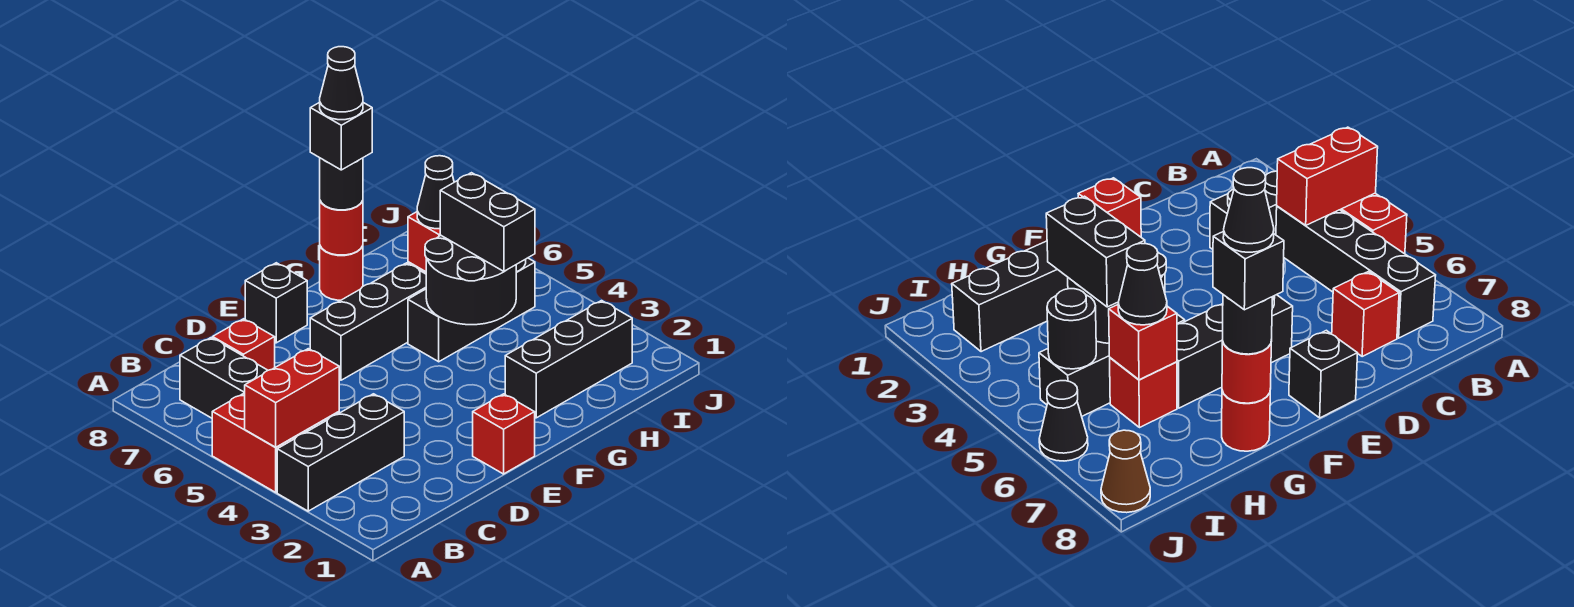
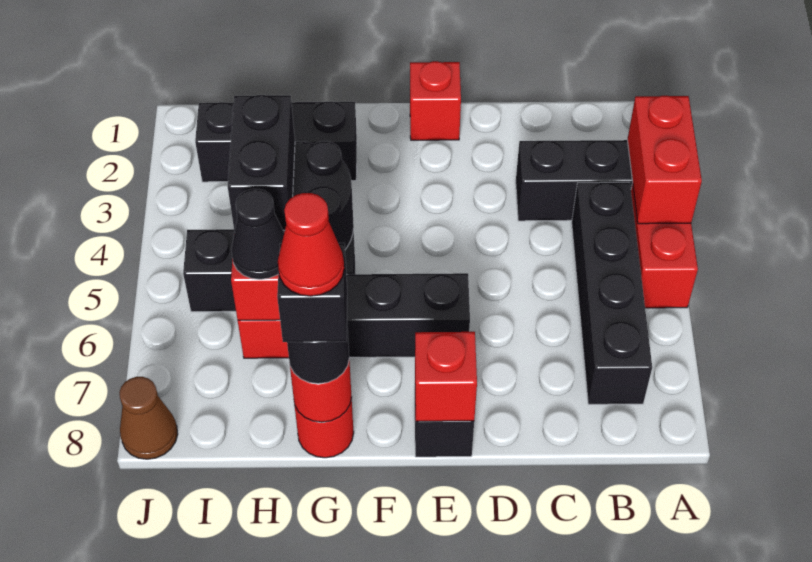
red 1x2 brick [245,349,339,447] -> red 1x2 brick turned to [627,96,702,224]
red 1x1 brick [213,319,275,370] -> red 1x1 brick moved to [415,332,477,421]
black 1x1 cone [320,47,363,120] -> red 1x1 cone [278,193,344,296]
black 1x1 round brick [1047,289,1096,369] -> none
black 1x1 cone [1039,381,1088,461] -> none

